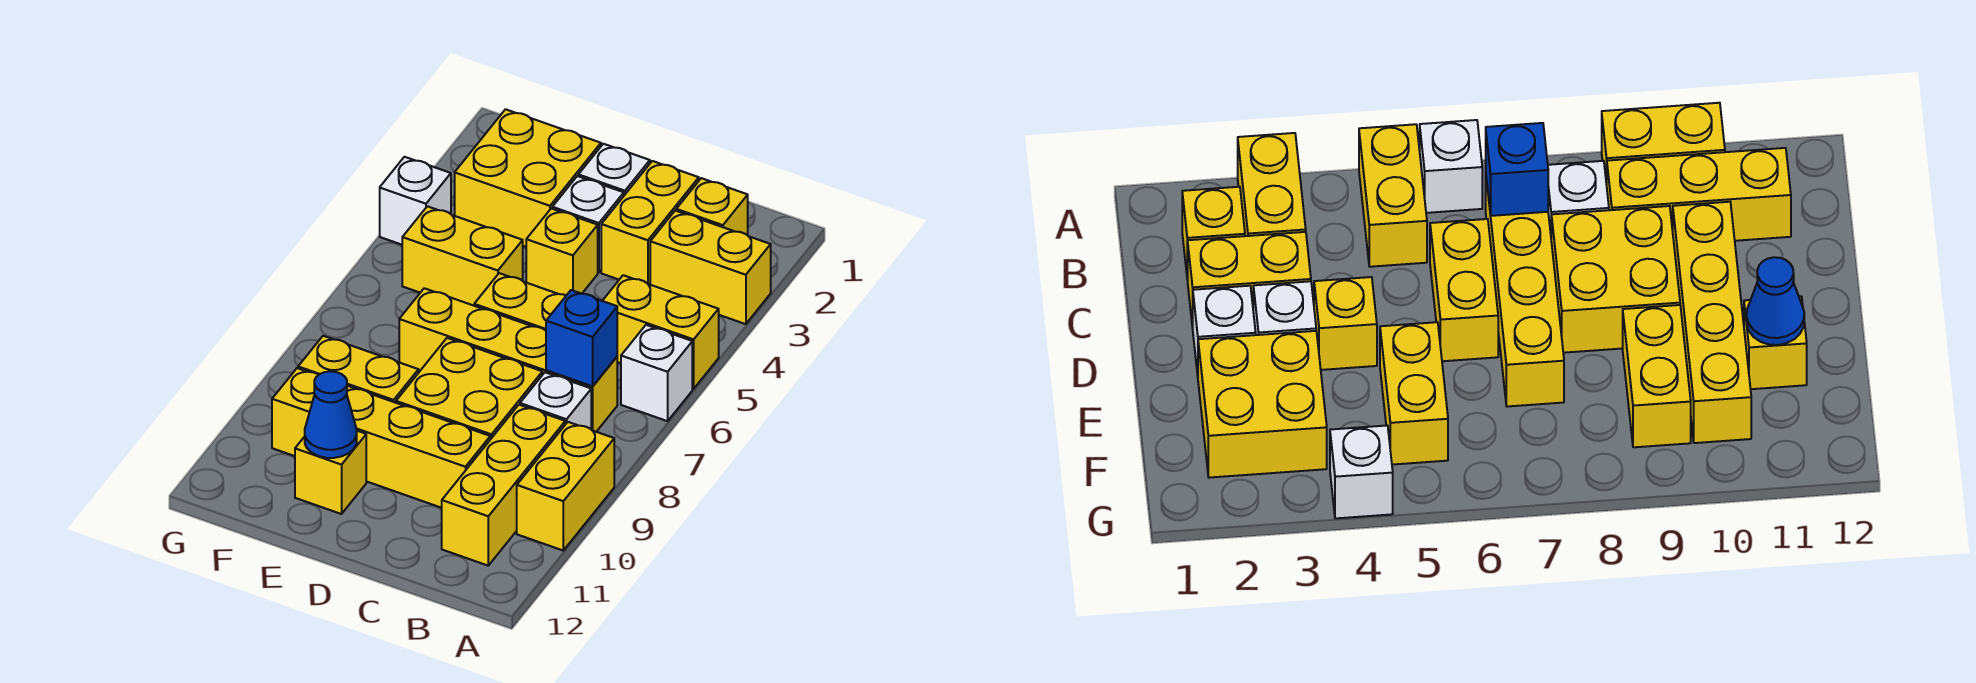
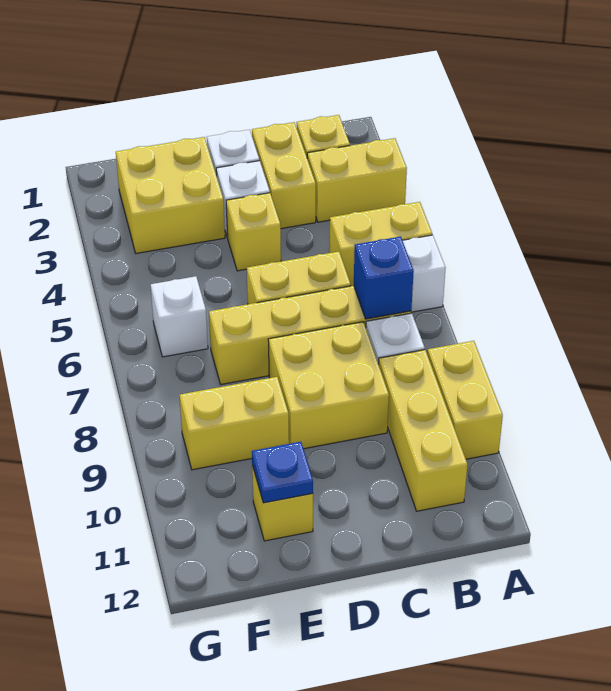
yellow 1x4 brick [272,368,490,508] -> none
yellow 1x2 brick [402,206,523,306] -> none
blue 1x1 cone [305,371,357,458] -> blue 1x1 plate [252,442,313,503]
white 1x1 brick [380,157,451,245] -> white 1x1 brick moved to [151,276,208,357]

